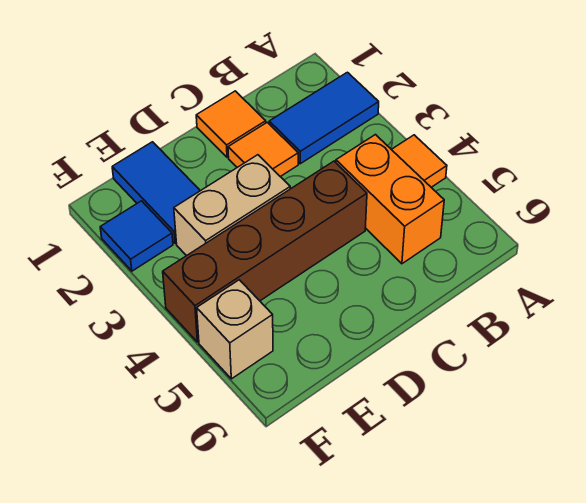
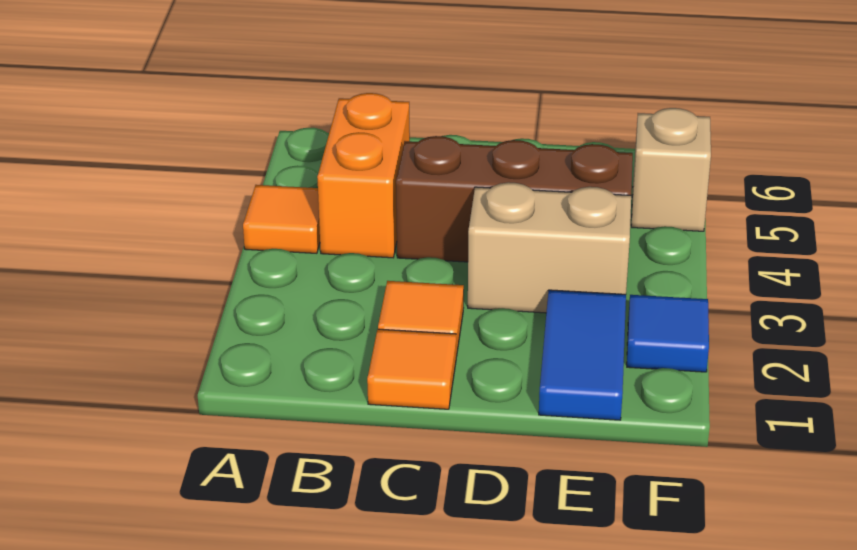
blue 1x2 tile [269,72,379,164] -> none
brown 1x4 brick [163,161,367,342] -> brown 1x3 brick [396,136,633,262]

